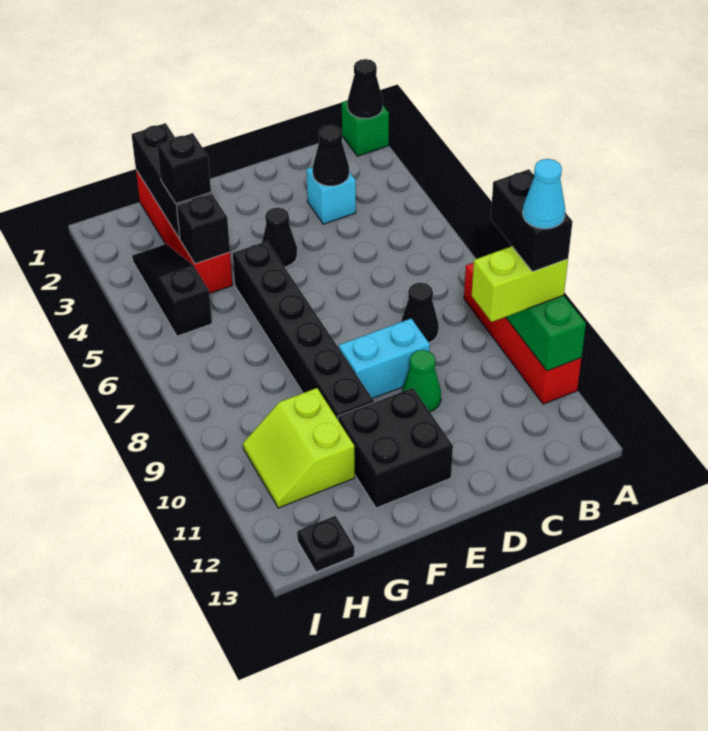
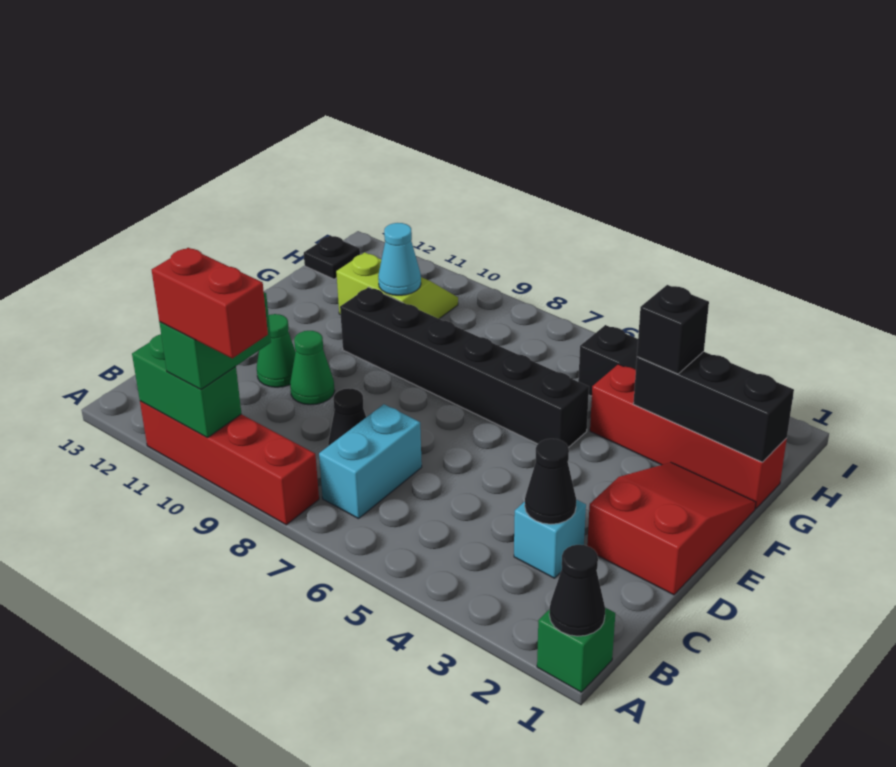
black 1x2 brick [491,169,573,272] -> red 1x2 brick [152,248,268,358]
lime 1x2 brick [472,246,568,322] -> green 1x2 brick [159,292,271,389]
cyan 1x1 cone [523,159,565,229] -> cyan 1x1 cone moved to [378,223,421,295]
none -> red 2x3 slope [587,462,756,595]
cyan 1x2 brick [339,319,430,398] -> cyan 1x2 brick moved to [319,404,422,519]
none -> green 1x1 cone [257,314,296,387]
black 1x1 cone [262,208,297,267] -> none
black 2x2 brick [338,388,453,508] -> none
black 1x1 brick [177,194,230,264] -> none

